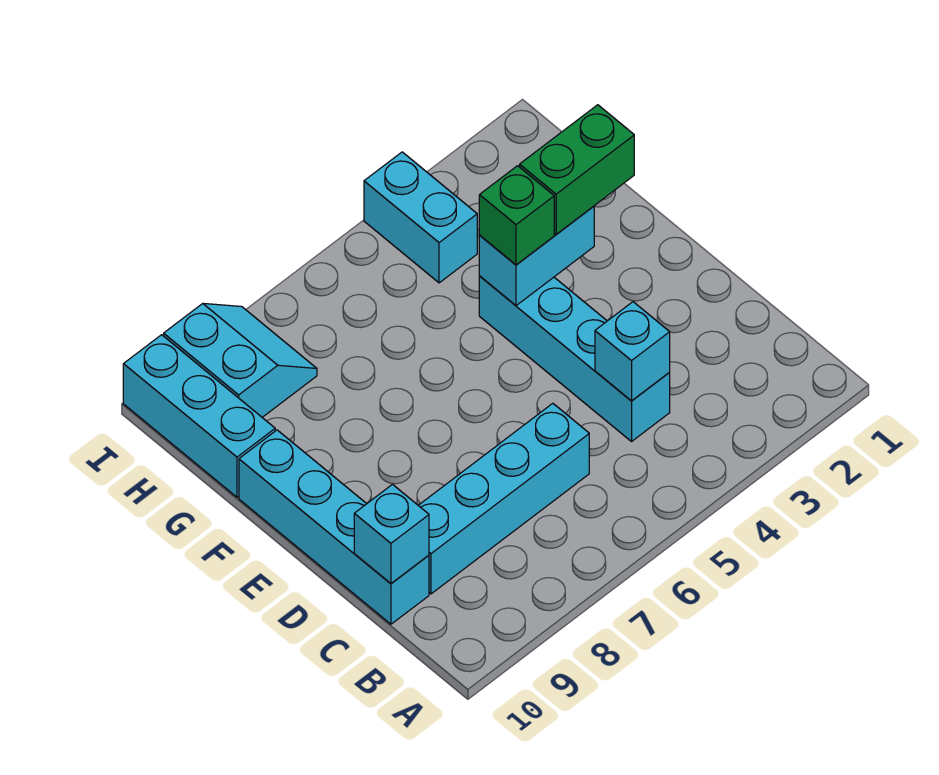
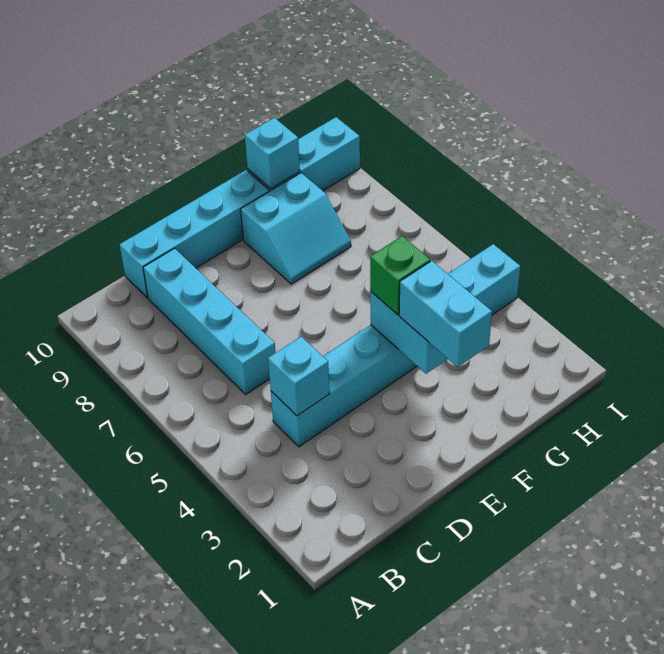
cyan 1x1 brick [354,485,429,583] -> cyan 1x1 brick moved to [245,118,300,189]
green 1x2 brick [520,105,634,234] -> cyan 1x2 brick [399,261,492,367]
cyan 2x2 slope [164,303,317,417] -> cyan 2x2 slope moved to [241,173,351,284]

